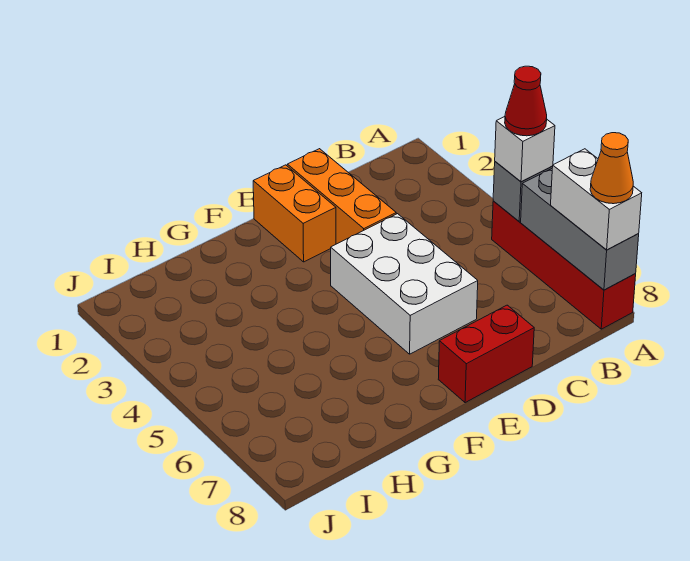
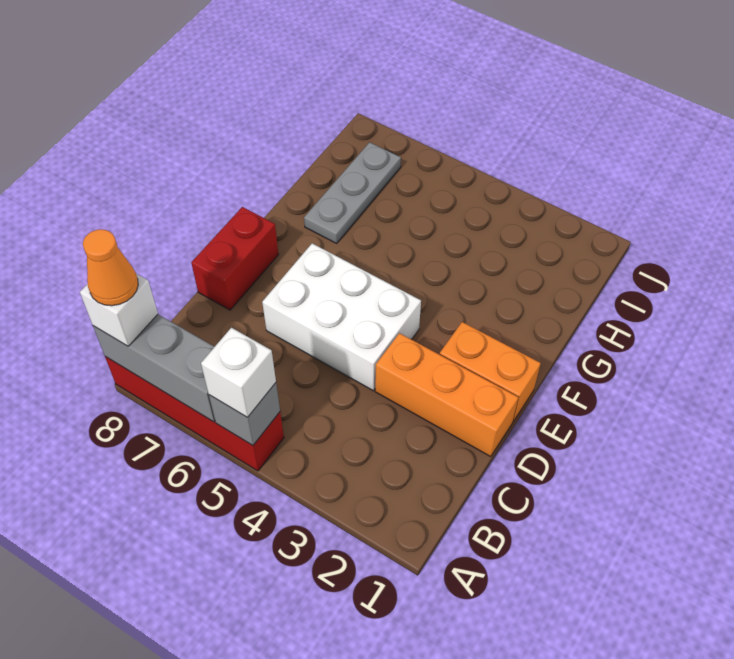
red 1x1 cone [505,66,547,136] -> none
white 1x2 brick [551,149,642,250] -> white 1x1 brick [80,274,158,346]
none -> grey 1x3 plate [304,142,401,243]

